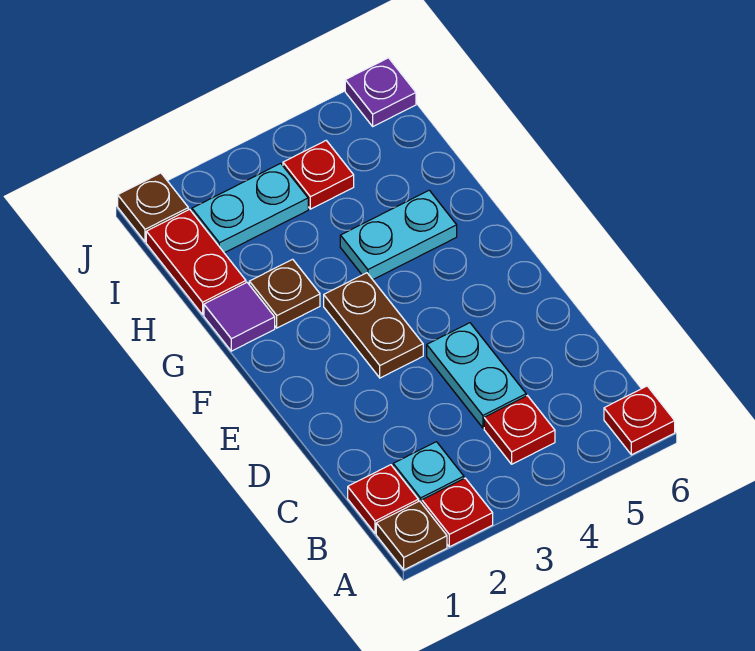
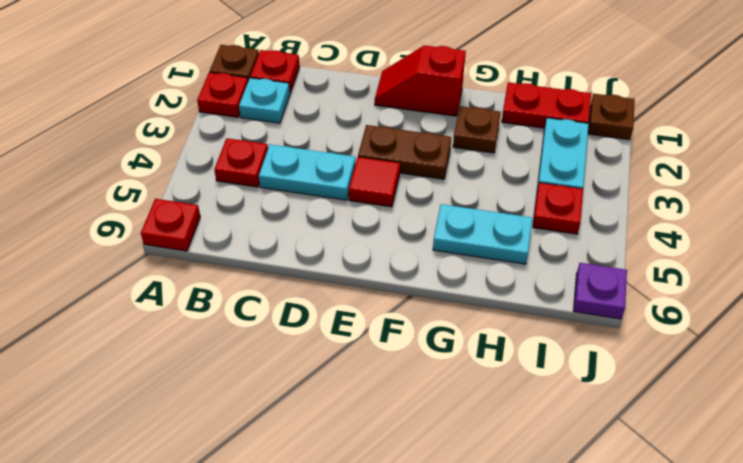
none -> red 1x2 slope [375,45,466,116]
none -> red 1x1 tile [349,157,400,207]
purple 1x1 tile [204,283,275,351] -> none
cyan 1x2 plate [340,190,457,280] -> cyan 1x2 plate turned to [433,204,532,264]

